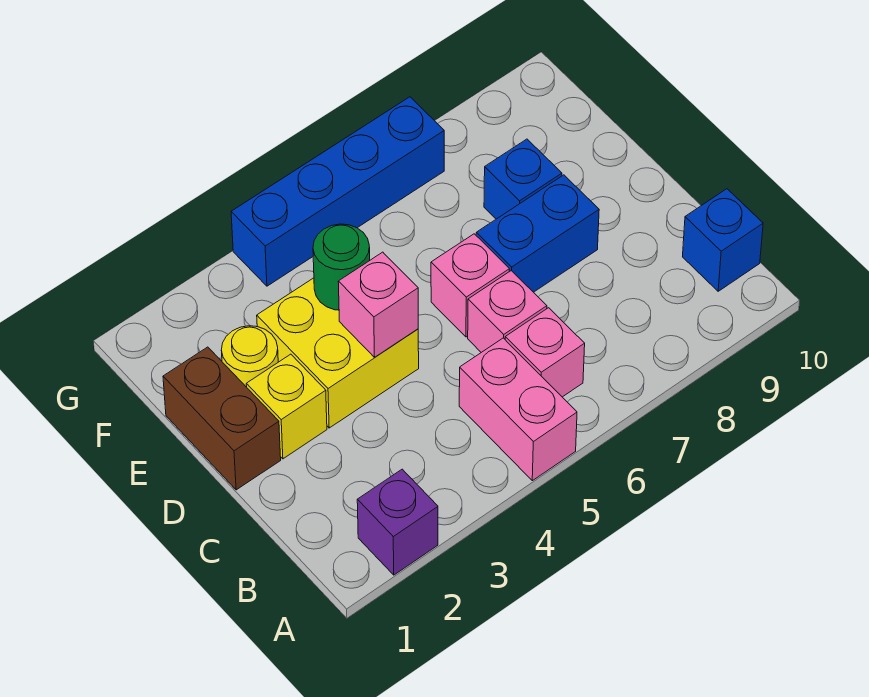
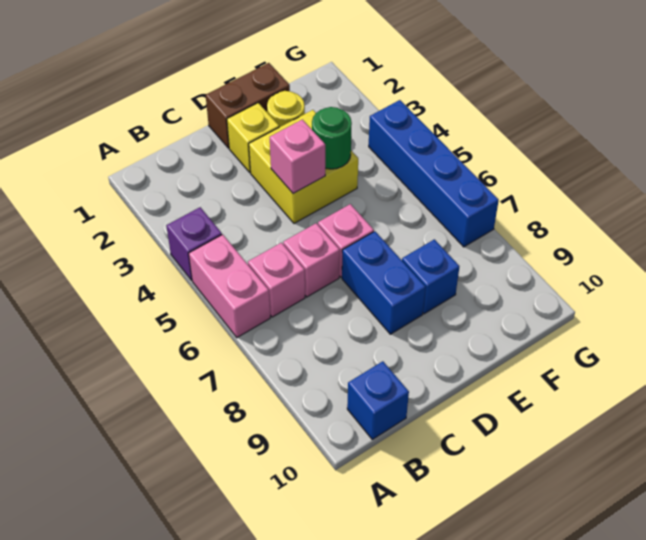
purple 1x1 brick [357,469,438,575] -> purple 1x1 brick moved to [166,207,222,281]
pink 1x2 brick [459,338,577,481] -> pink 1x2 brick turned to [189,234,270,337]

